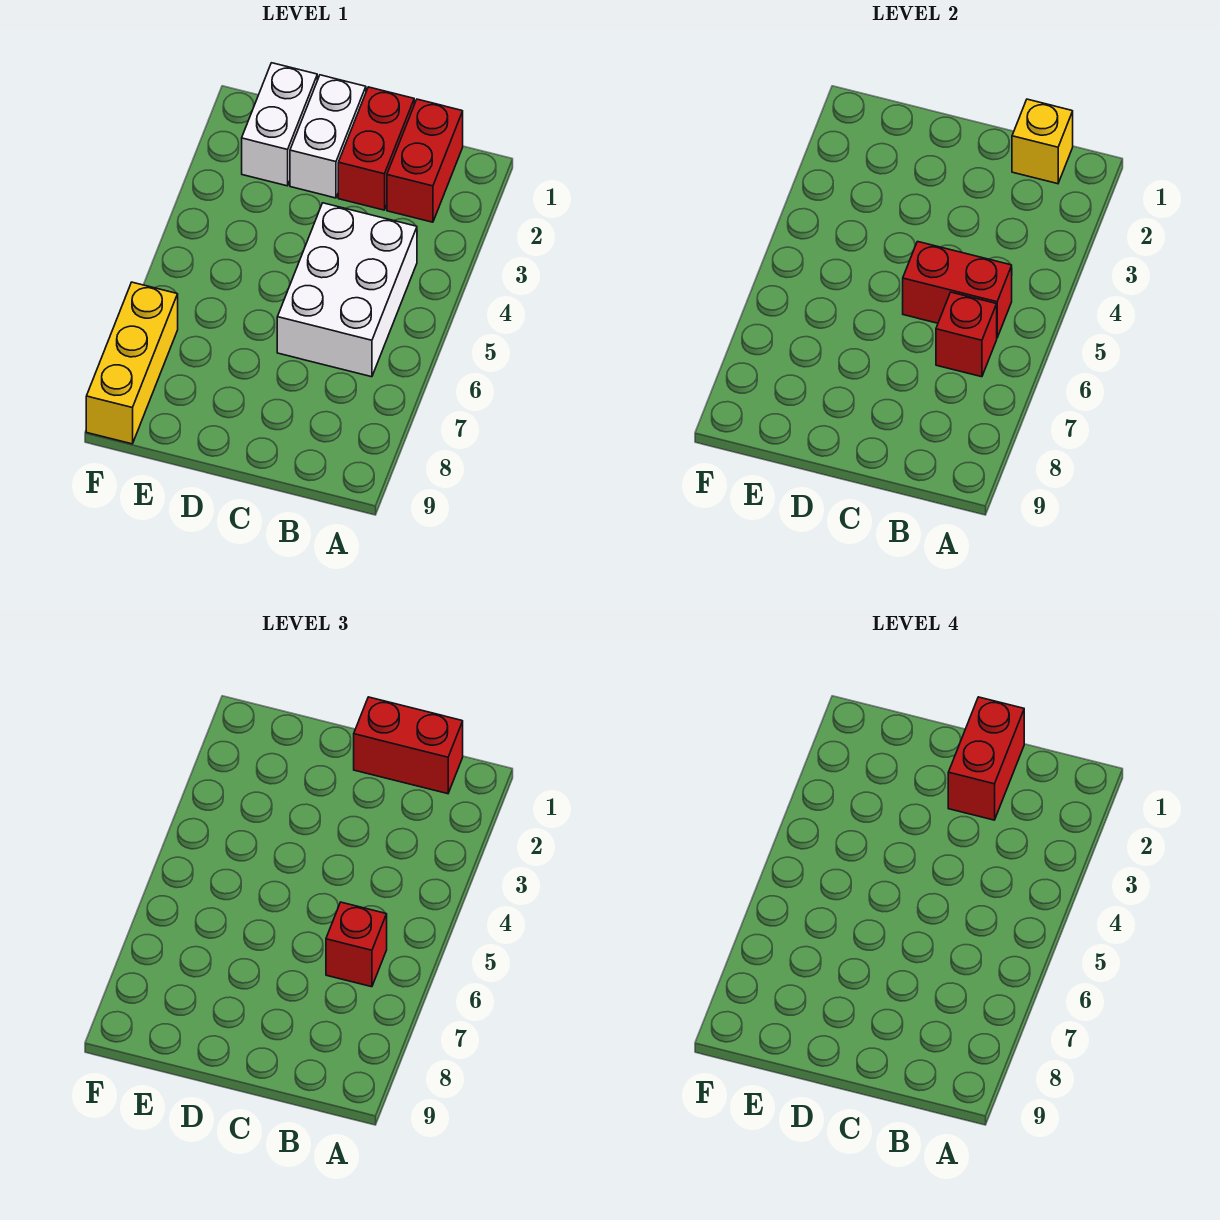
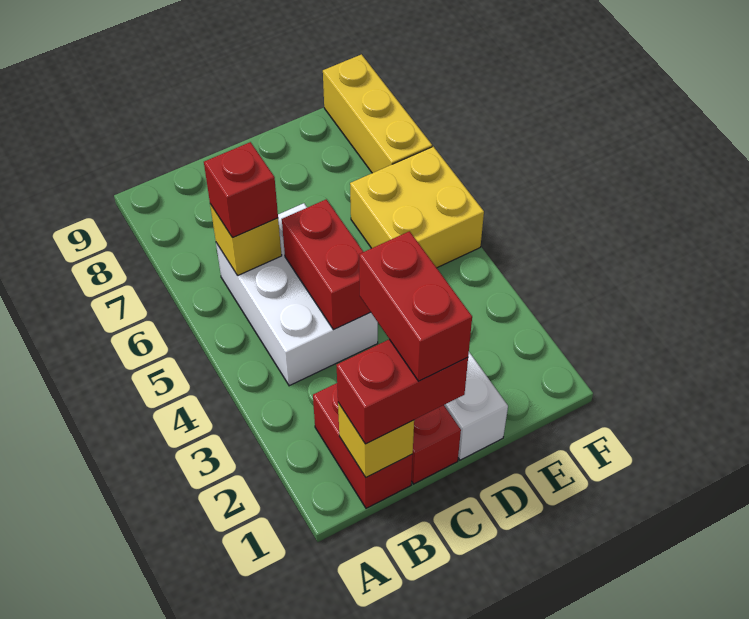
red 1x2 brick [903,242,1012,337] -> red 1x2 brick turned to [282,199,370,330]
red 1x1 brick [936,292,997,377] -> yellow 1x1 brick [210,204,282,275]
white 1x2 brick [242,63,317,186] -> none
none -> yellow 2x2 brick [350,147,484,268]

